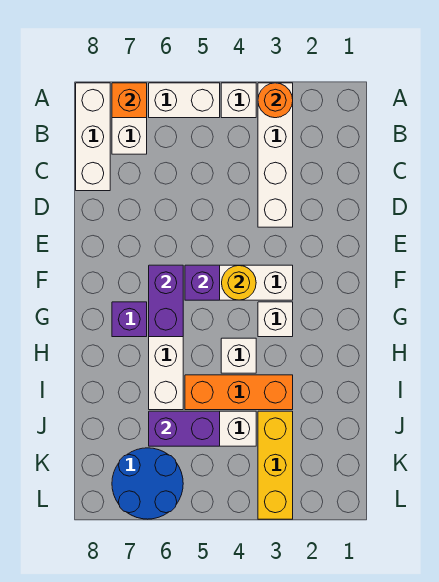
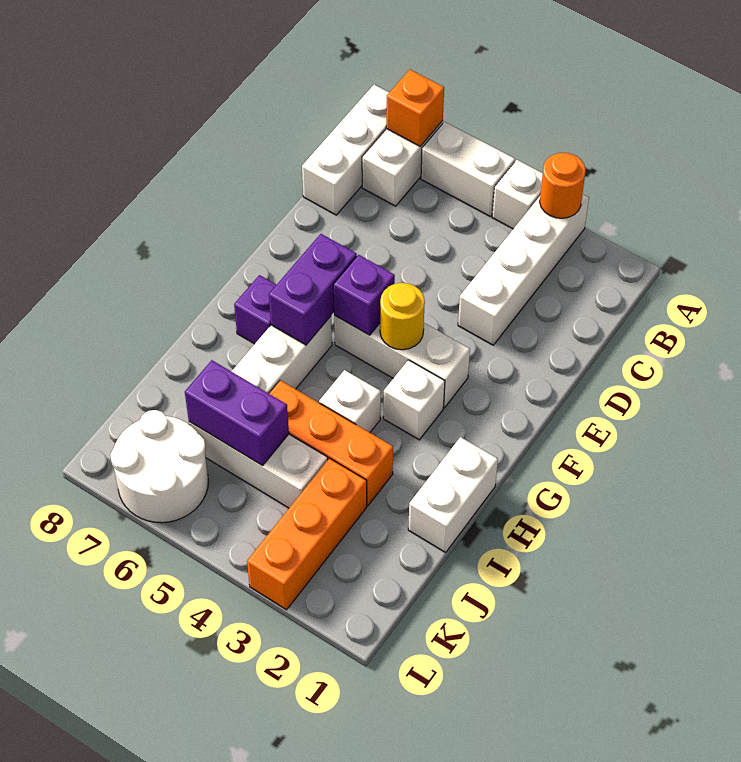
none -> white 1x2 brick [408,437,498,552]
yellow 1x3 brick [258,411,293,519] -> orange 1x3 brick [247,458,367,610]
blue 2x2 round brick [112,448,183,519] -> white 2x2 round brick [110,410,208,523]

